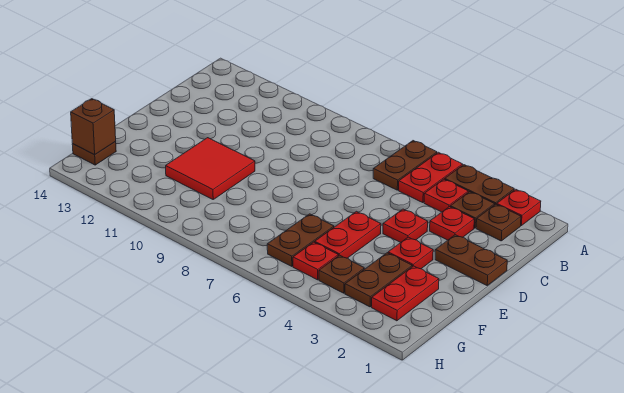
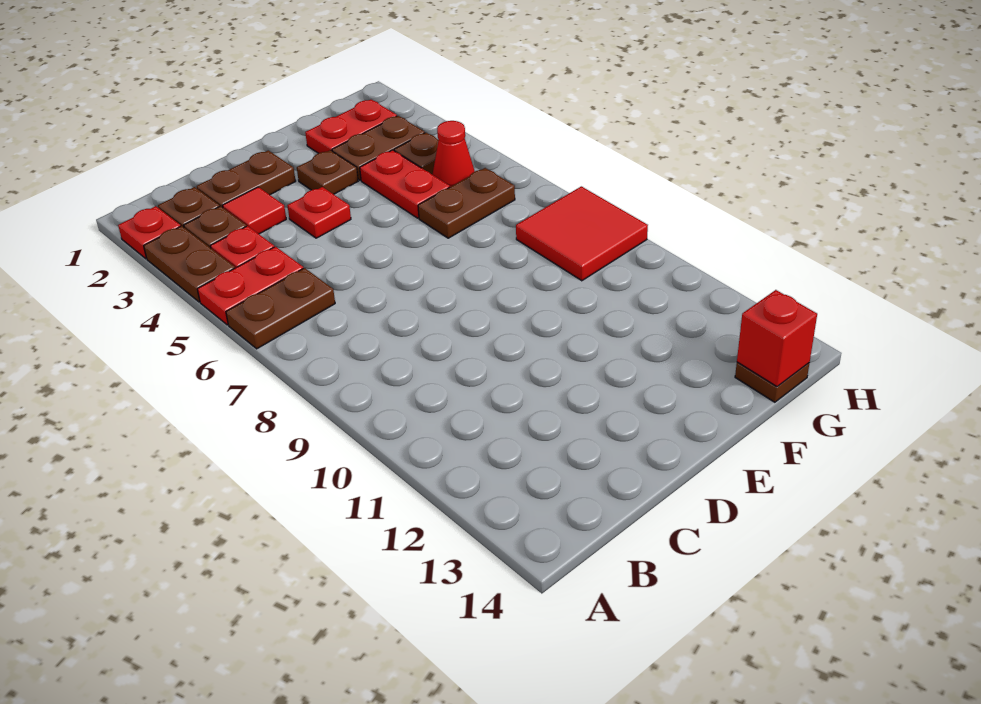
red 1x1 plate [430,207,474,240] -> red 1x1 tile [223,187,286,234]
brown 1x2 plate [435,235,507,285] -> brown 1x2 plate turned to [197,150,296,207]
red 1x1 plate [388,237,433,269] -> brown 1x1 plate [297,150,358,194]
red 1x2 plate [315,211,381,258] -> red 1x2 plate turned to [360,150,450,218]
red 2x2 tile [166,138,255,199] -> red 2x2 tile moved to [516,186,648,281]
red 1x1 plate [293,242,338,280] -> red 1x1 cone [433,121,475,187]
brown 1x1 brick [71,99,116,155] -> red 1x1 brick [737,290,817,387]

